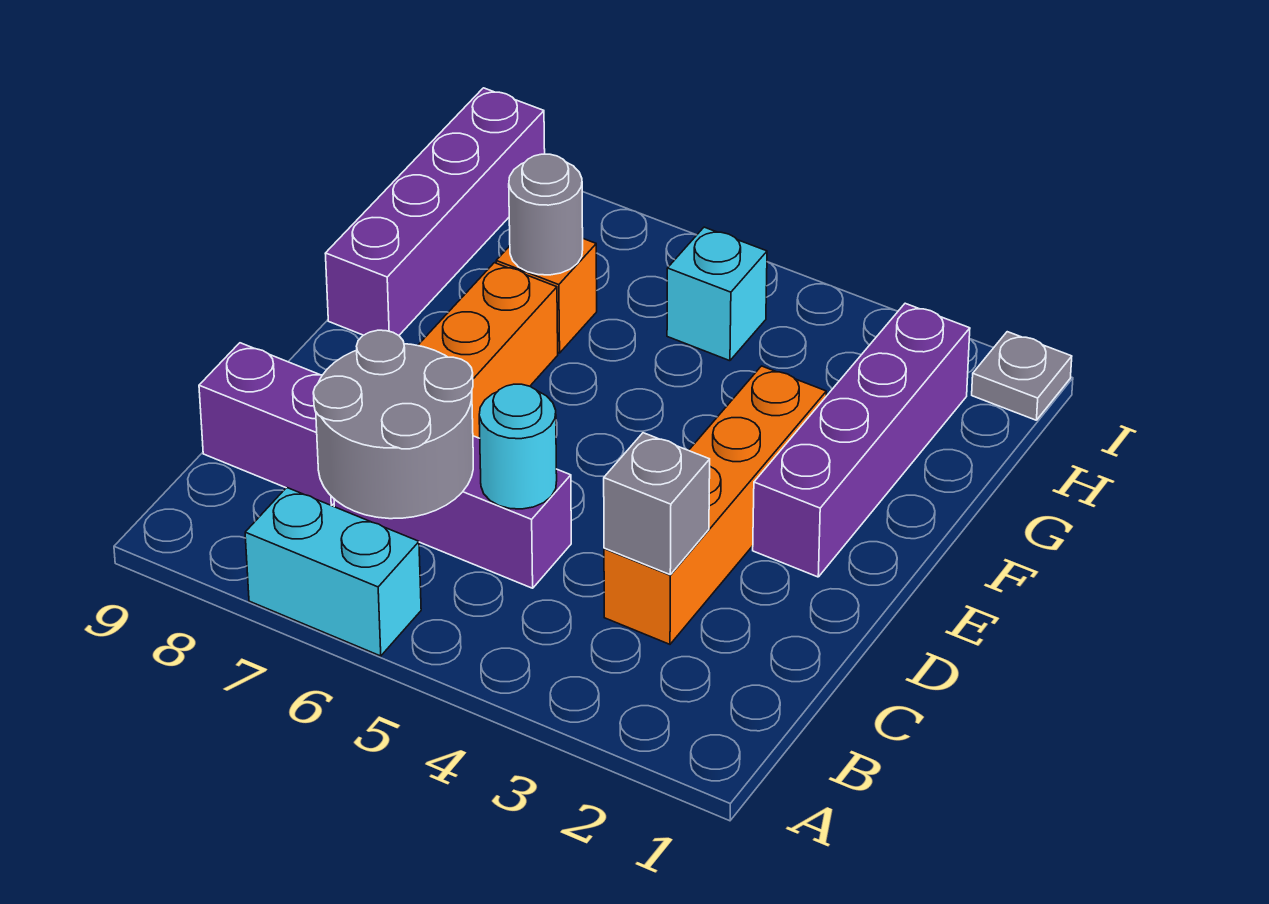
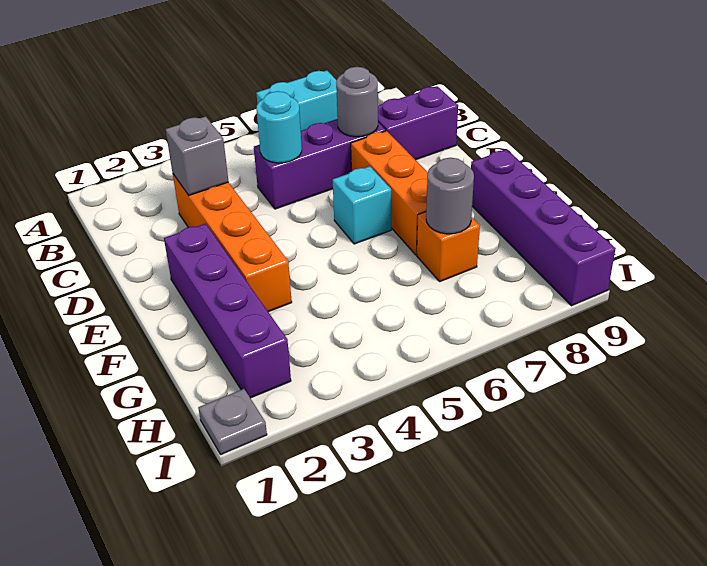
grey 2x2 round brick [313,330,473,519] -> grey 1x1 round brick [336,67,378,137]
cyan 1x1 brick [667,227,767,361] -> cyan 1x1 brick moved to [333,166,391,244]

